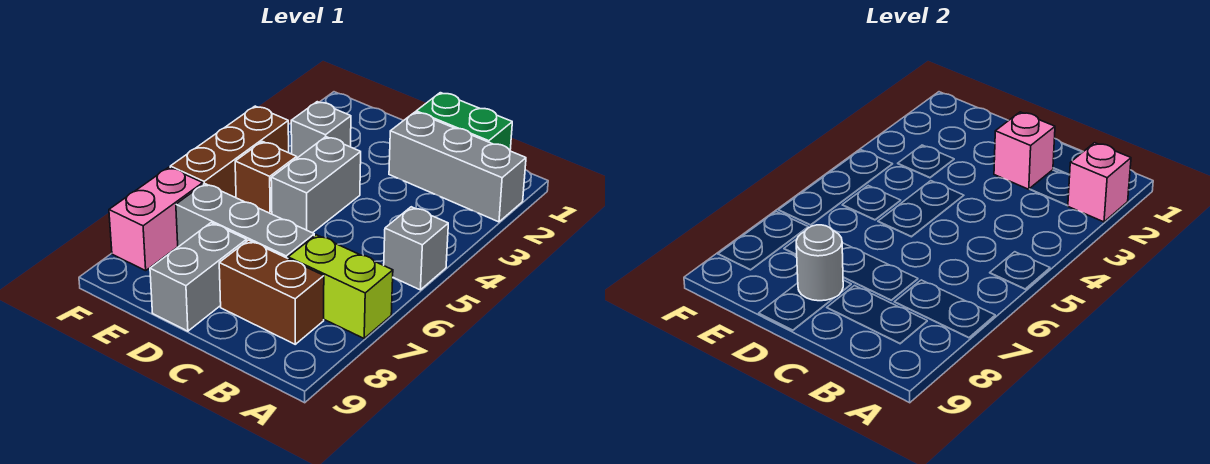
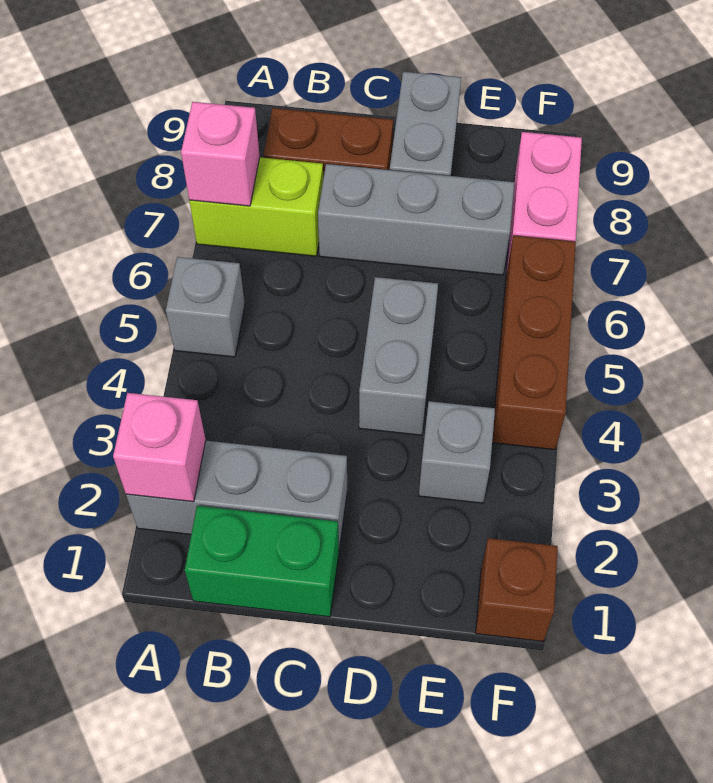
pink 1x1 brick [994,112,1055,189] -> pink 1x1 brick moved to [181,102,260,206]
grey 1x1 round brick [796,225,843,301] -> none
brown 1x1 brick [235,142,297,214] -> brown 1x1 brick moved to [476,538,558,642]

